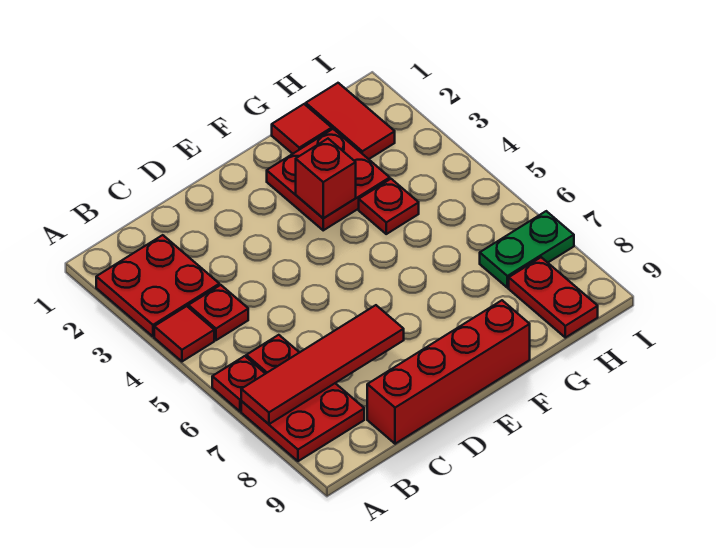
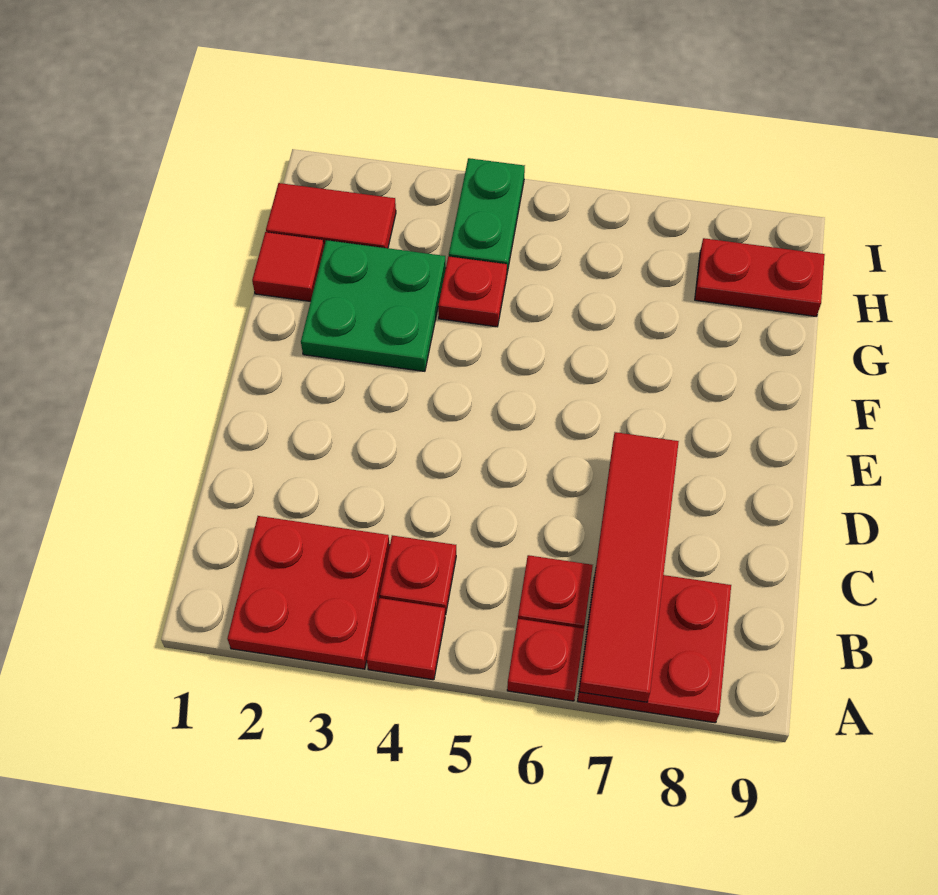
red 1x4 brick [367,300,530,444] -> none
red 2x2 plate [267,129,390,230] -> green 2x2 plate [301,240,446,371]
red 1x1 brick [296,139,356,218] -> none
green 1x2 plate [480,211,574,288] -> green 1x2 plate moved to [449,158,525,272]

